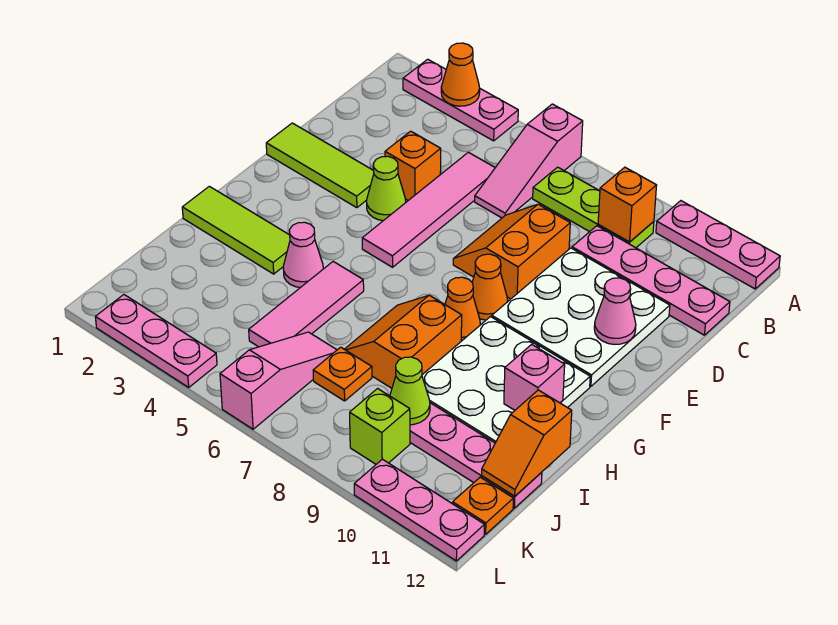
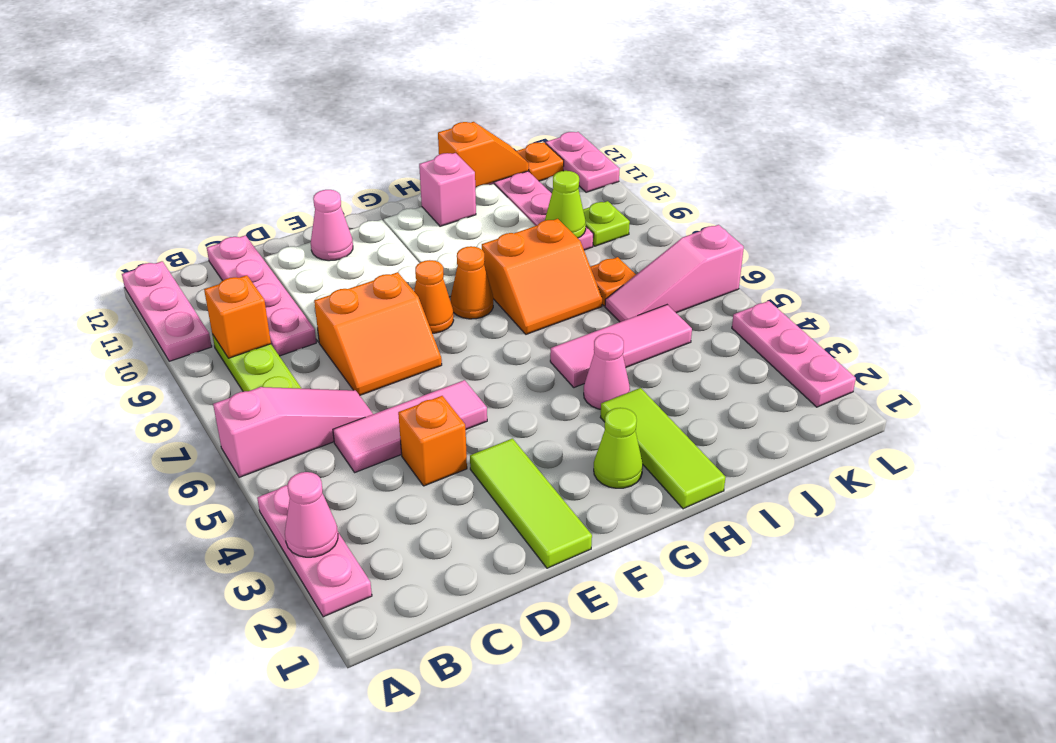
orange 1x1 cone [441,43,480,106] -> pink 1x1 cone [285,472,338,557]
pink 1x4 tile [362,152,495,267] -> pink 1x3 tile [333,380,487,472]
lime 1x1 cone [366,156,406,221] -> lime 1x1 cone moved to [594,408,643,488]
lime 1x1 brick [350,389,410,464] -> lime 1x1 plate [583,201,630,246]
pink 1x3 plate [354,459,485,561] -> pink 1x2 plate [546,132,619,192]

